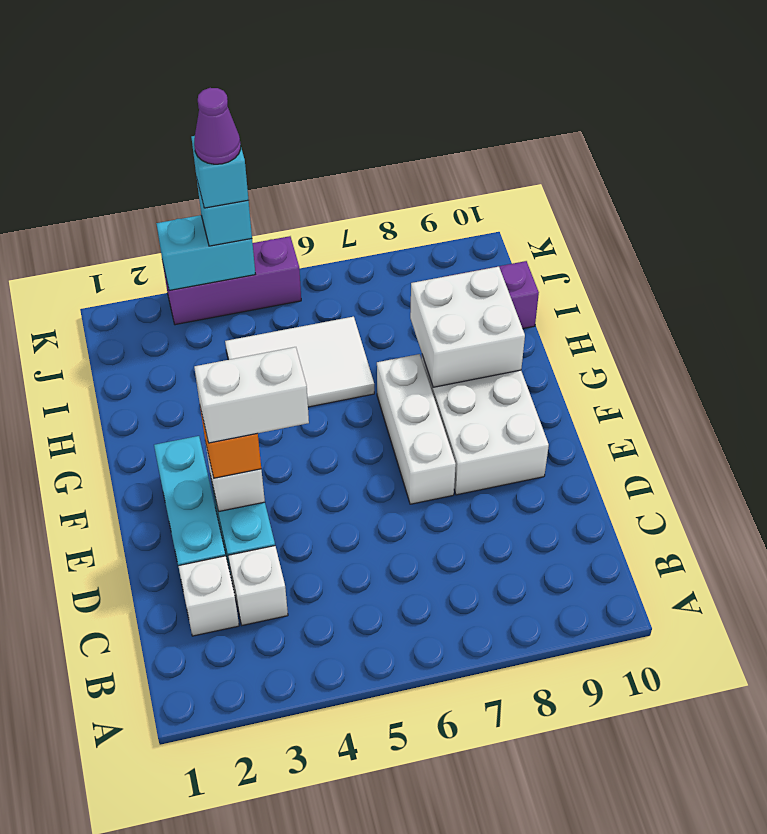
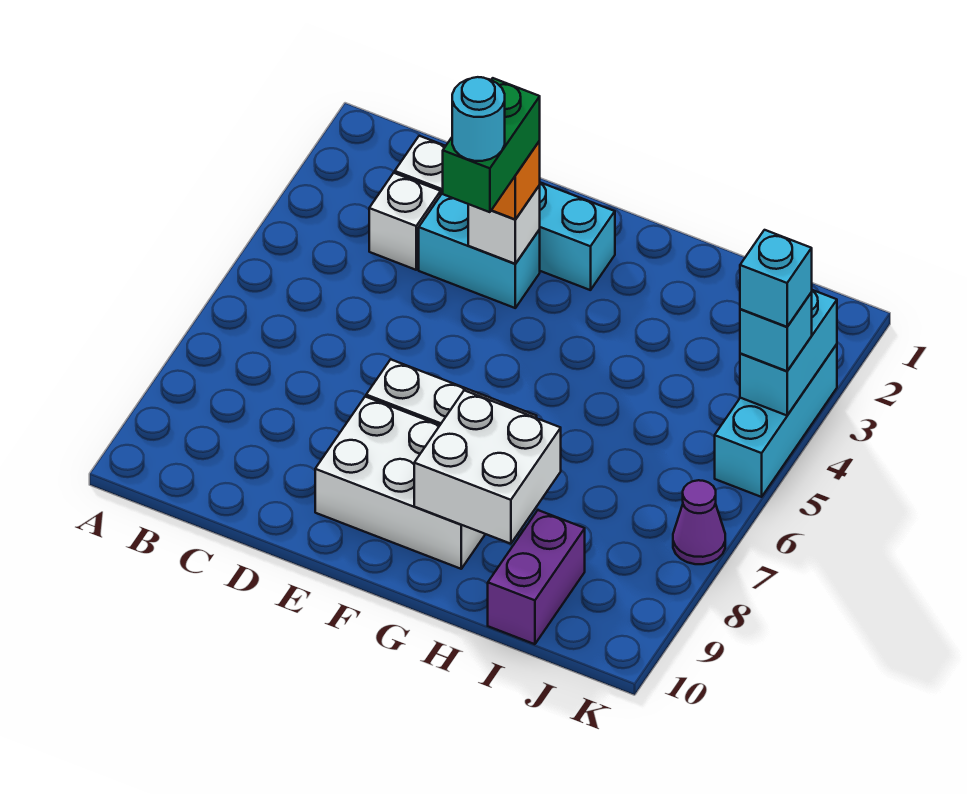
white 1x2 brick [194,347,309,443] -> green 1x2 brick [443,78,540,212]
none -> cyan 1x1 round brick [452,77,505,161]
white 2x3 tile [225,317,374,407] -> none
purple 1x3 brick [163,236,301,325] -> cyan 1x3 brick [715,344,837,497]
purple 1x1 cone [194,88,241,164] -> purple 1x1 cone moved to [673,480,725,564]

